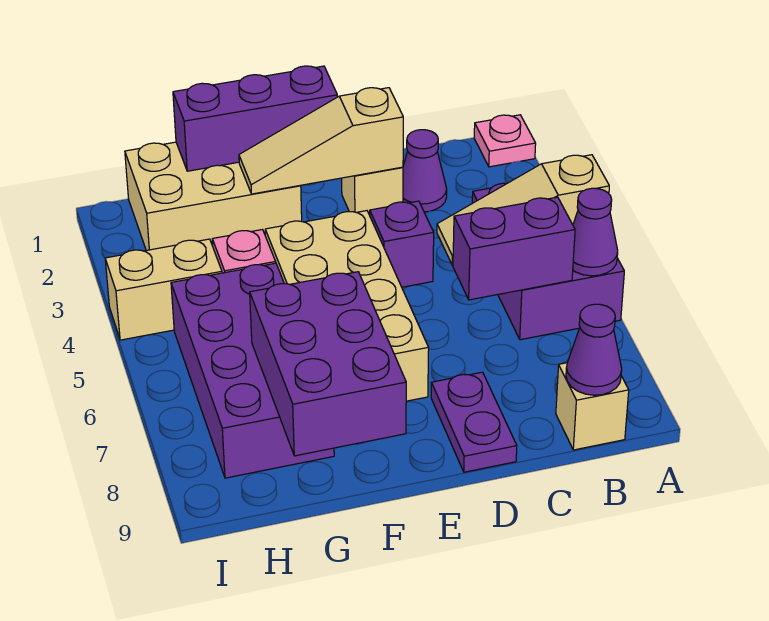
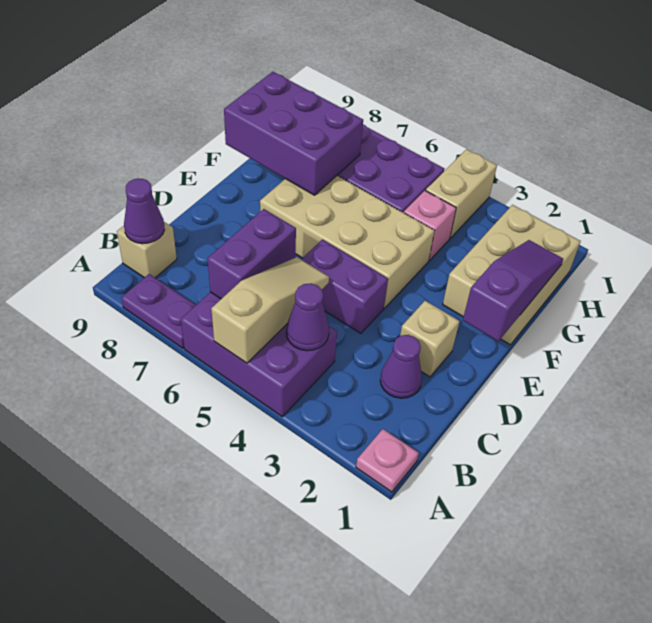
purple 1x1 cone [573,188,618,276] -> purple 1x1 cone moved to [286,283,329,351]
tan 1x3 slope [239,88,403,194] -> none
purple 1x1 brick [370,201,434,287] -> purple 1x2 brick [301,240,388,333]
purple 1x2 plate [431,372,517,472] -> purple 1x2 plate moved to [121,274,196,348]
purple 1x3 brick [173,66,337,171] -> purple 1x3 slope [463,240,563,341]

